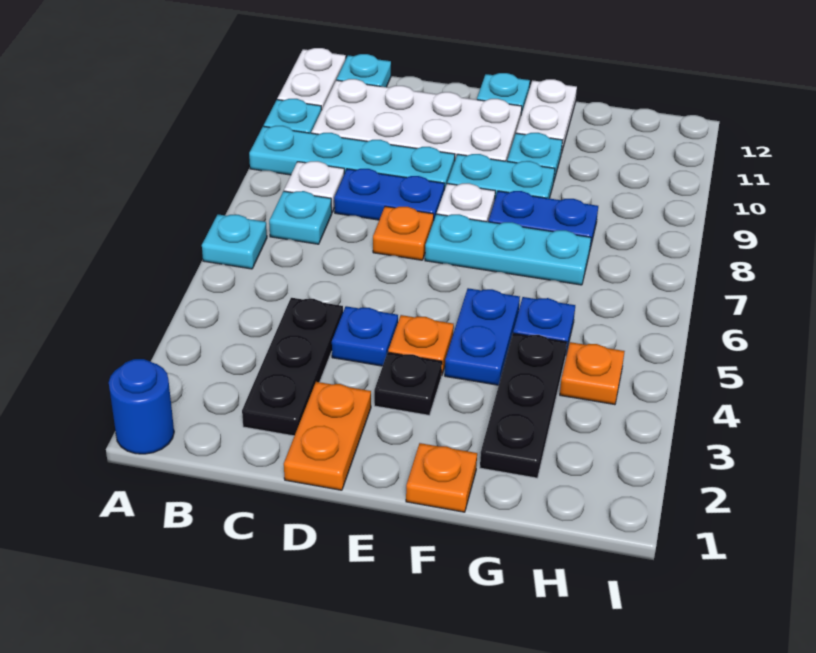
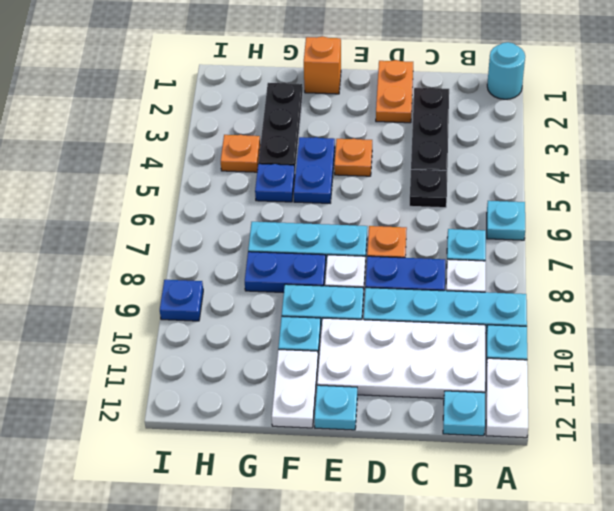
blue 1x1 round brick [109,359,174,454] -> cyan 1x1 round brick [487,42,525,99]
blue 1x1 plate [332,306,398,366] -> blue 1x1 plate moved to [160,280,203,321]
black 1x1 plate [374,352,442,415] -> black 1x1 plate moved to [409,169,447,208]
orange 1x1 plate [406,443,477,512] -> orange 1x1 brick [304,37,341,94]

